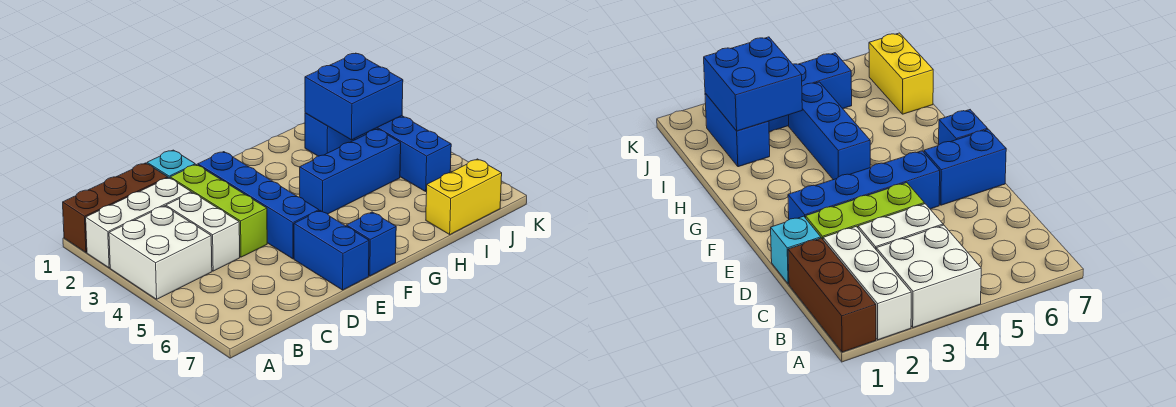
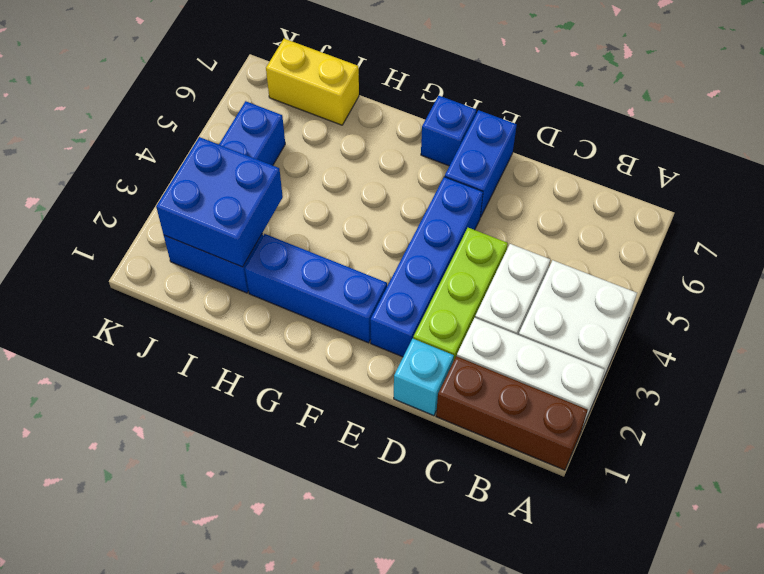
blue 1x3 brick [300,129,401,214] -> blue 1x3 brick moved to [245,234,387,343]

